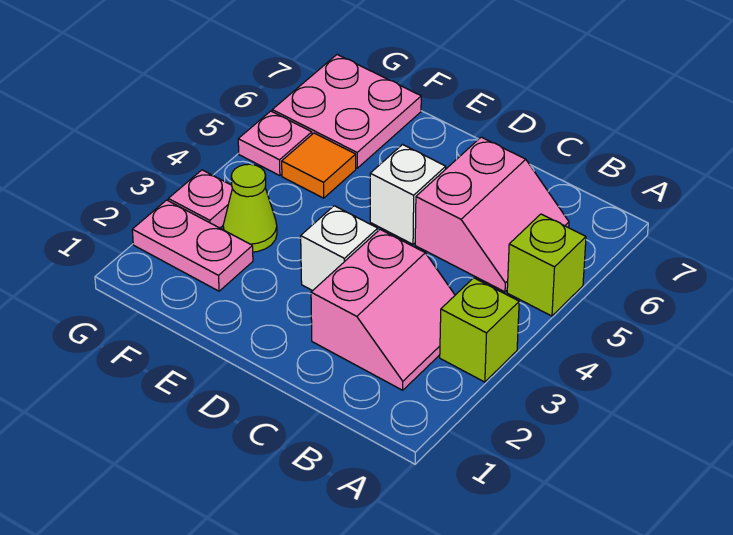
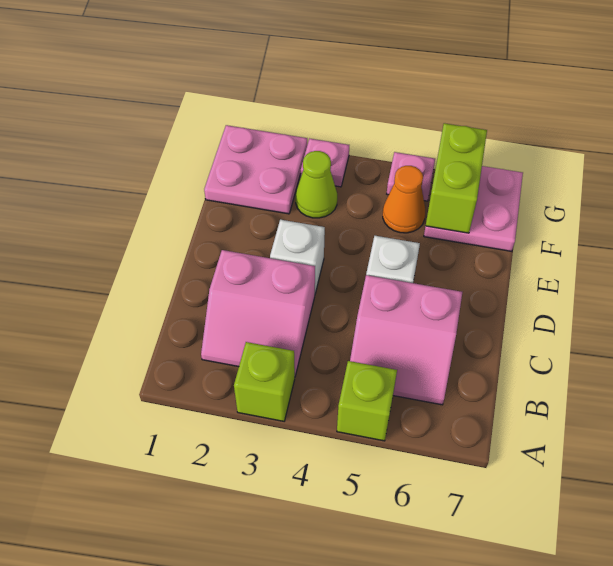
pink 1x2 plate [132,200,253,291] -> pink 2x2 plate [204,125,307,214]
orange 1x1 tile [282,133,356,198] -> orange 1x1 cone [383,166,425,233]
none -> lime 1x2 brick [426,123,487,233]

